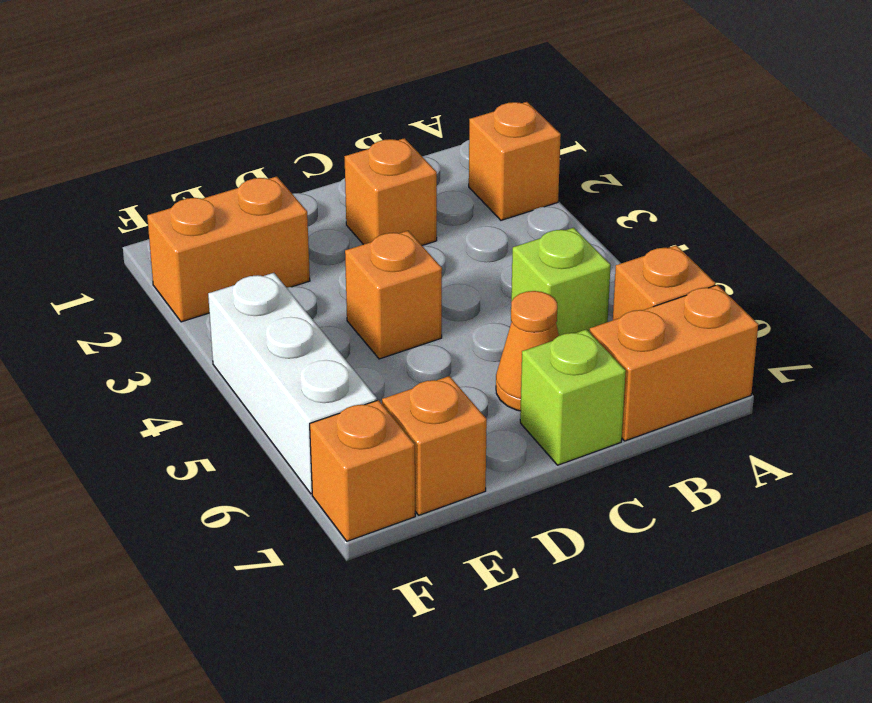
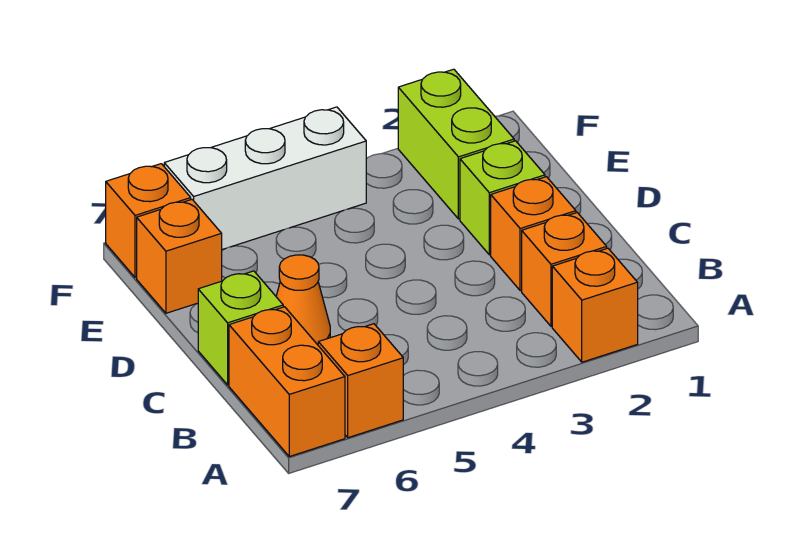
lime 1x1 brick [511,228,611,336] -> lime 1x1 brick moved to [460,141,545,255]
orange 1x1 brick [345,231,442,359] -> orange 1x1 brick moved to [522,213,607,326]
orange 1x2 brick [147,176,310,322] -> lime 1x2 brick [398,69,514,219]

